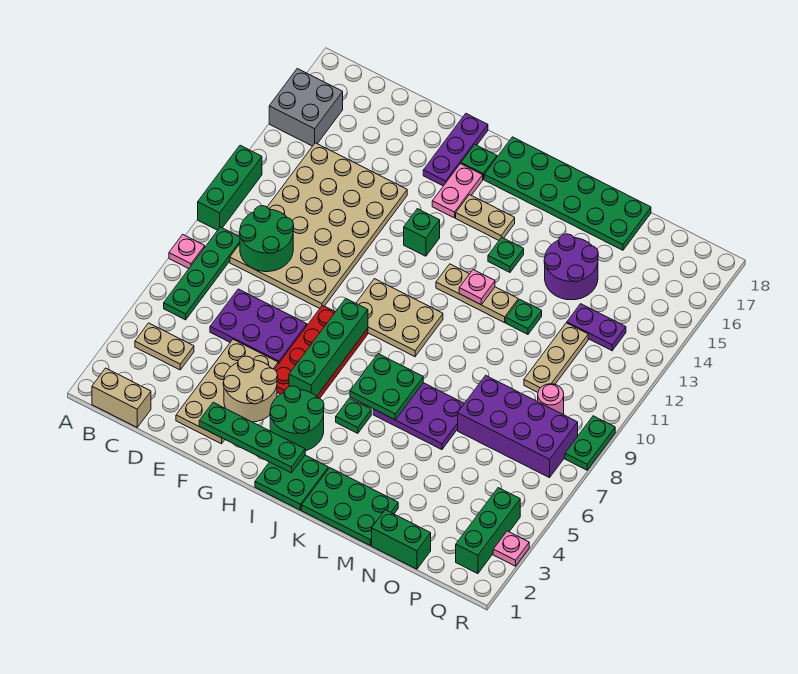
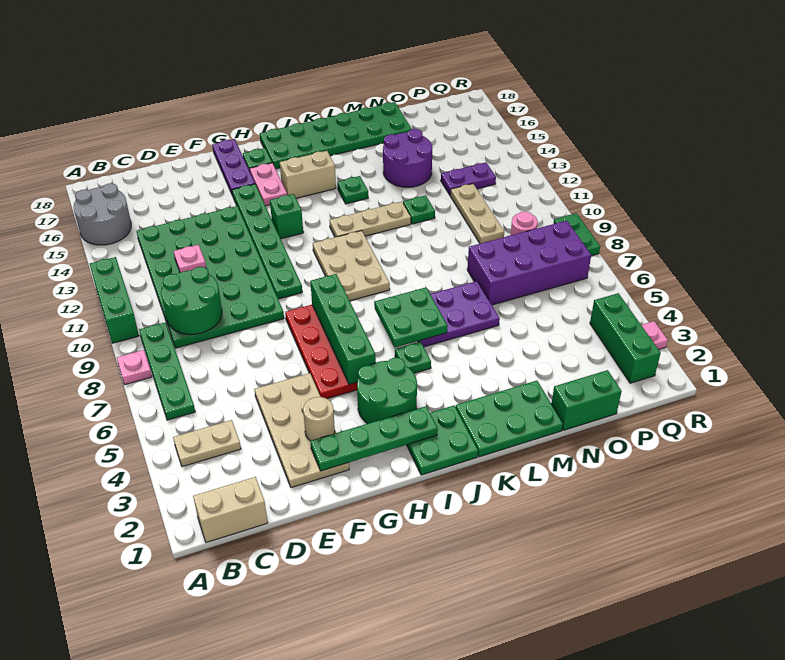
grey 2x2 brick [269,69,343,146] -> grey 2x2 round brick [74,183,131,245]
tan 4x6 plate [230,143,407,308] -> green 4x6 plate [136,206,284,348]
purple 2x3 plate [210,289,307,364] -> none
tan 2x2 round brick [223,356,278,422] -> tan 1x1 round brick [303,397,335,441]
none -> green 1x6 plate [232,184,302,299]
tan 2x3 plate [356,279,443,357] -> tan 2x3 plate turned to [313,231,390,301]
tan 1x2 plate [456,195,515,240] -> tan 1x2 brick [280,151,336,198]
pink 1x1 plate [459,270,495,305] -> pink 1x1 plate moved to [173,245,206,272]

